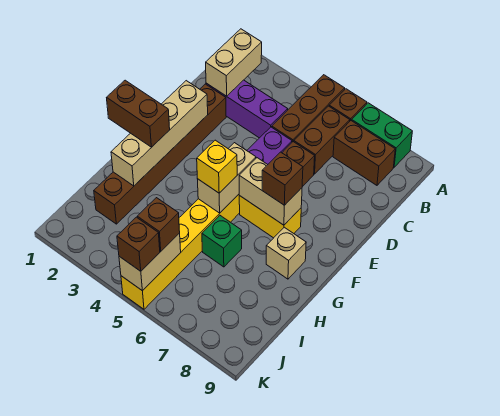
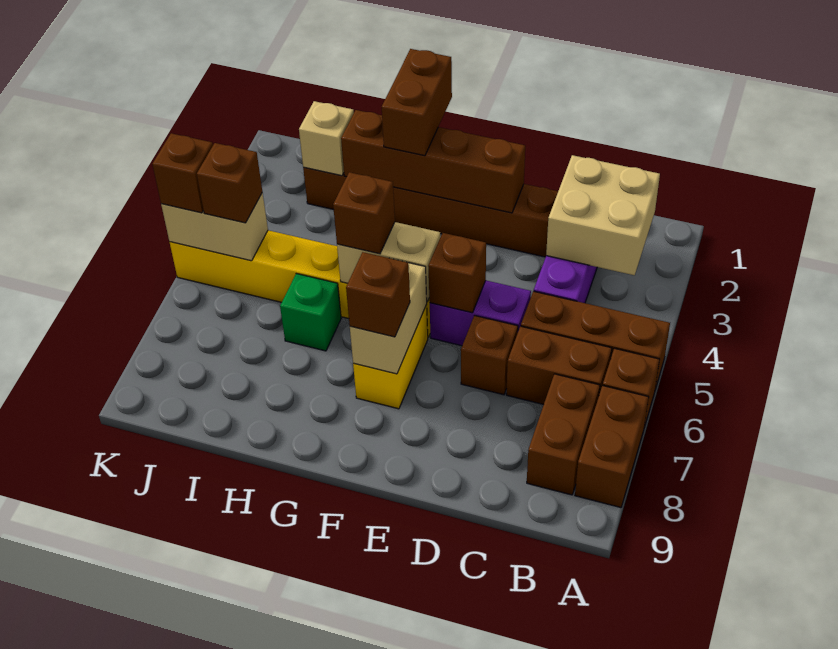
green 1x2 brick [352,103,412,167] -> brown 1x2 brick [575,386,649,508]
tan 1x2 brick [206,29,262,96] -> tan 2x2 brick [546,155,660,275]
tan 1x4 brick [111,81,208,186] -> brown 1x4 brick [341,110,525,213]
none -> brown 1x1 brick [428,233,486,313]
yellow 1x1 brick [197,140,237,193] -> brown 1x1 brick [333,172,395,254]
tan 1x1 brick [266,227,306,279] -> tan 1x1 brick moved to [299,101,354,176]

